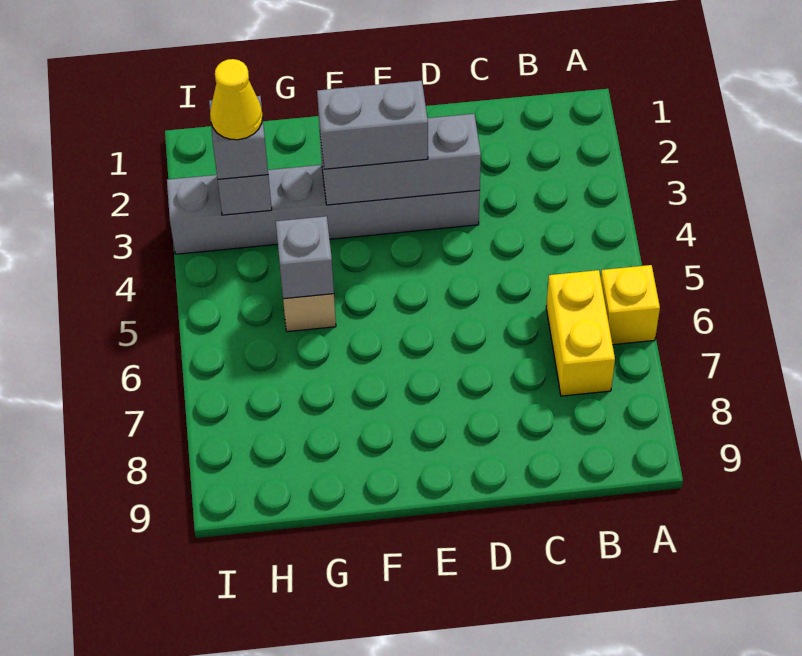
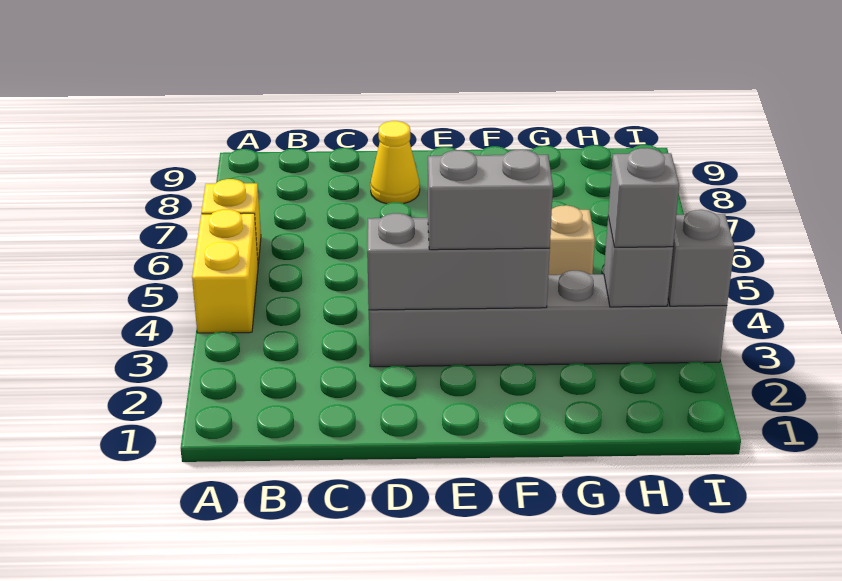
yellow 1x2 brick [546,270,615,396] -> yellow 1x2 brick moved to [192,209,258,333]
grey 1x1 brick [276,216,334,299] -> grey 1x1 brick moved to [668,210,734,306]
yellow 1x1 cone [210,59,263,140] -> yellow 1x1 cone moved to [370,121,420,204]

